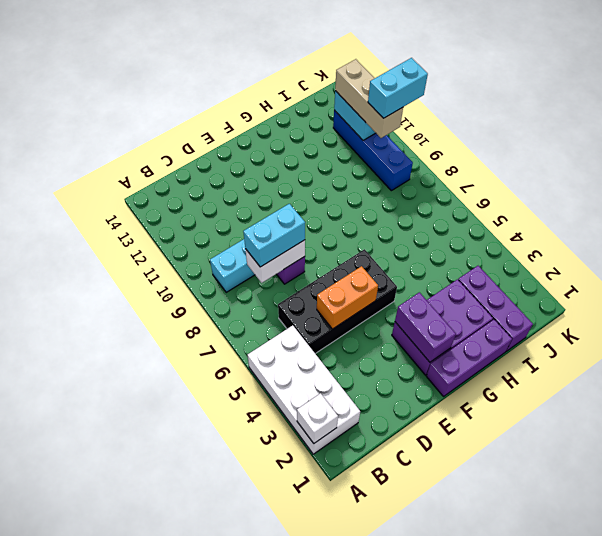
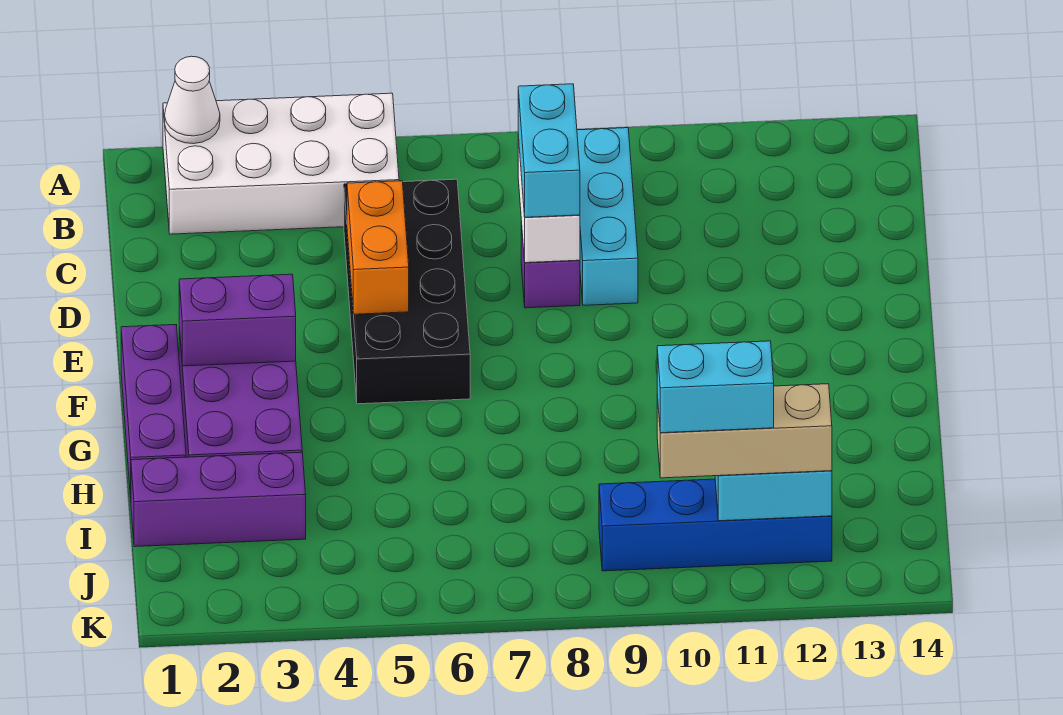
white 1x1 brick [297,393,338,443] -> white 1x1 cone [165,56,220,144]
cyan 1x2 brick [368,58,428,118] -> cyan 1x2 brick turned to [657,341,774,433]

